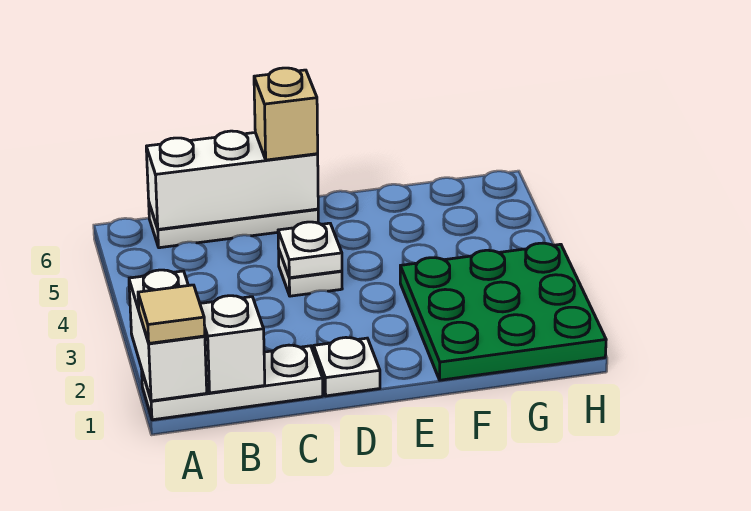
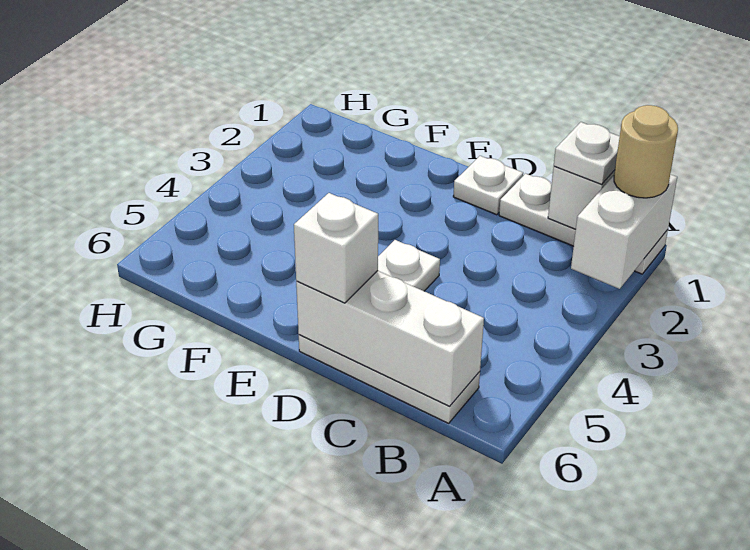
tan 1x1 tile [138,285,205,343] -> tan 1x1 round brick [614,105,678,198]
white 1x1 plate [278,222,342,278] -> white 1x1 plate moved to [554,122,620,184]
tan 1x1 brick [254,68,318,160] -> white 1x1 brick [294,193,378,303]
green 3x3 plate [400,243,606,380] -> none

